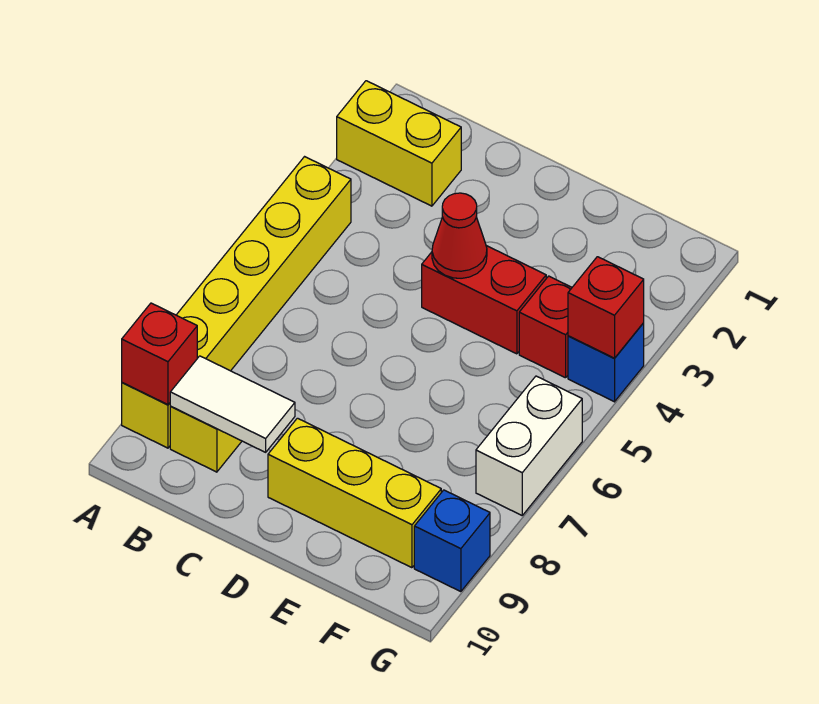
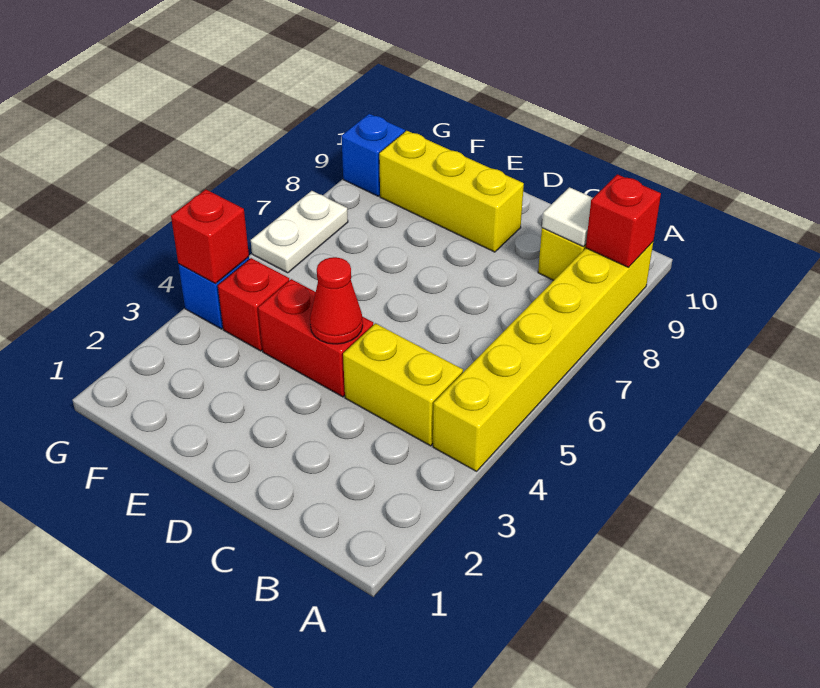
yellow 1x2 brick [337,81,461,206] -> yellow 1x2 brick moved to [343,324,463,446]
white 1x2 tile [170,356,295,452] -> white 1x1 tile [542,187,593,247]
white 1x2 brick [476,376,582,515] -> white 1x2 plate [251,191,348,273]

